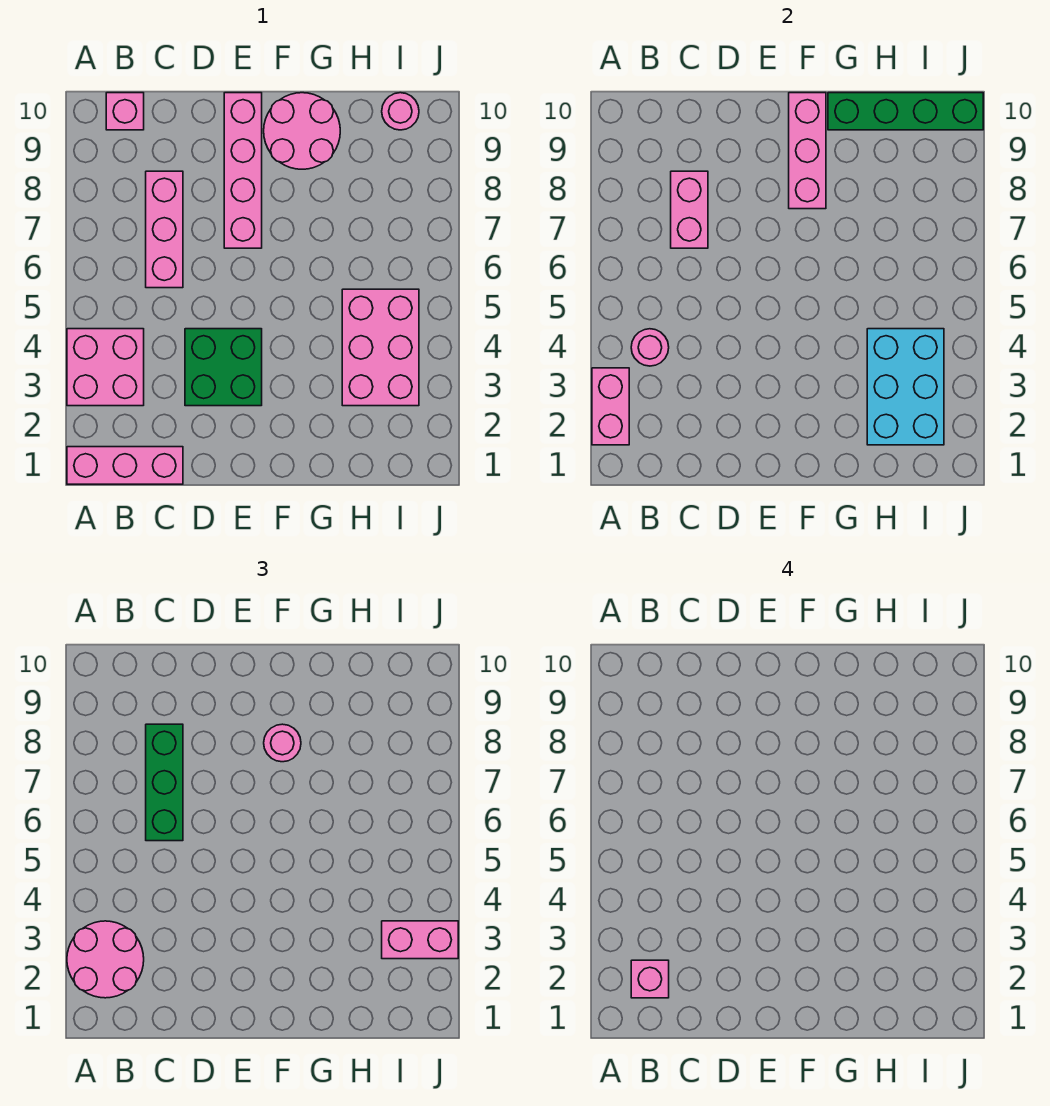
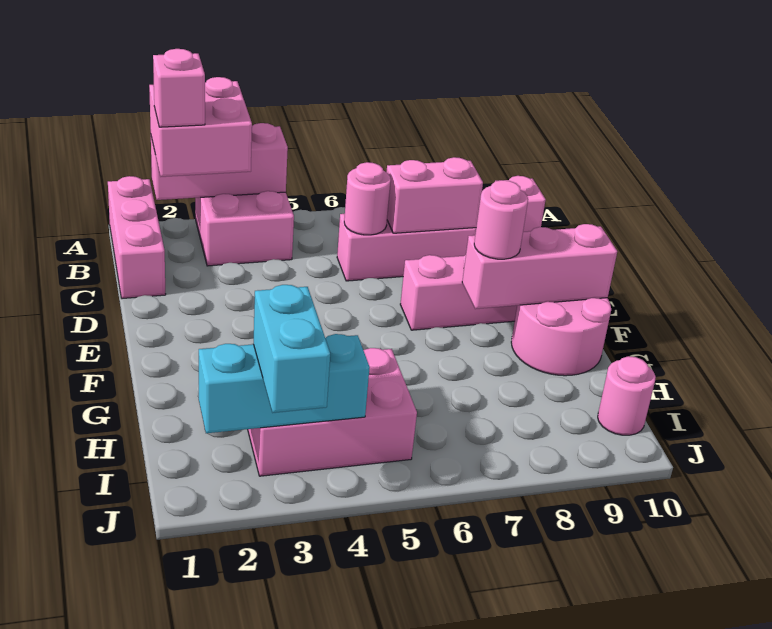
pink 1x2 brick [592,368,629,445] -> pink 1x3 brick [151,123,288,200]
pink 2x2 round brick [67,921,144,998] -> pink 2x2 brick [149,77,252,177]
pink 1x1 round brick [631,329,669,366] -> pink 1x1 round brick moved to [344,162,391,235]
green 1x3 brick [146,724,183,841] -> none
green 2x2 brick [185,329,262,406] -> none
green 1x4 brick [828,93,983,130] -> none
cyan 2x3 brick [867,329,944,445] -> cyan 1x3 brick [199,334,370,433]
pink 1x2 brick [382,921,458,959] -> cyan 1x2 brick [253,285,330,413]

